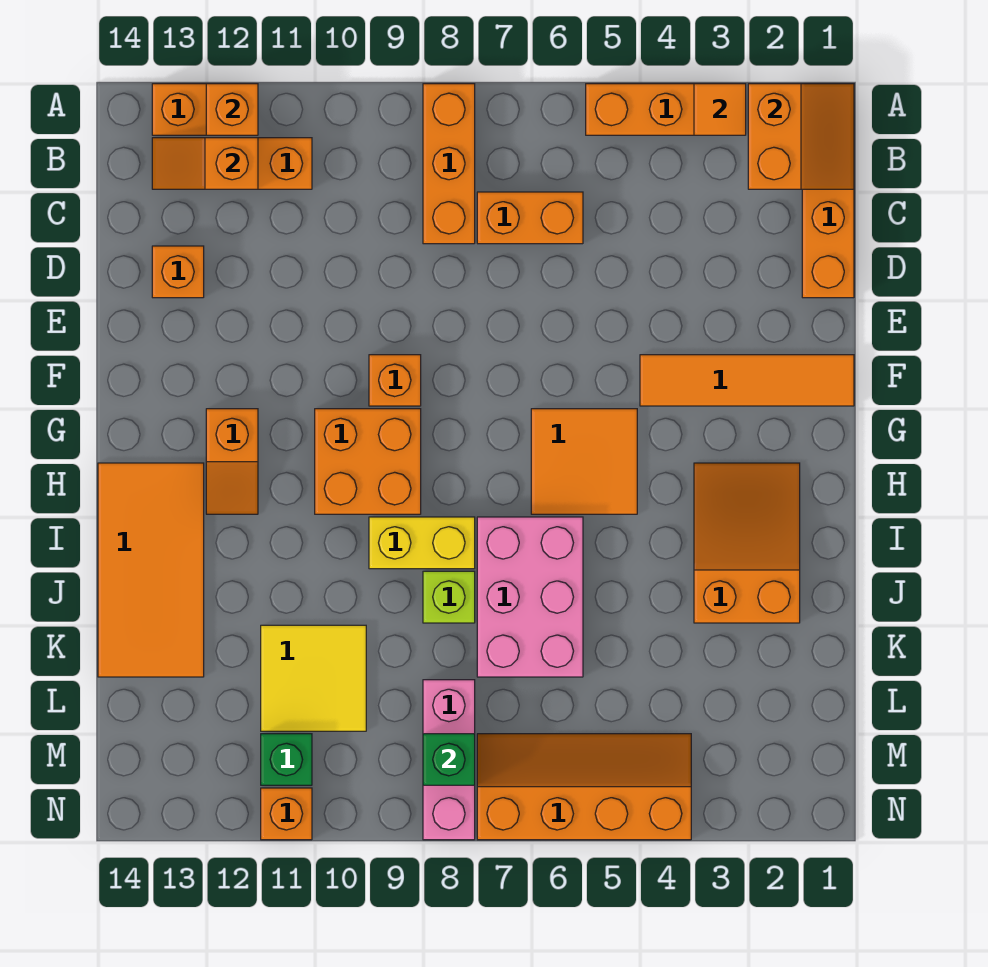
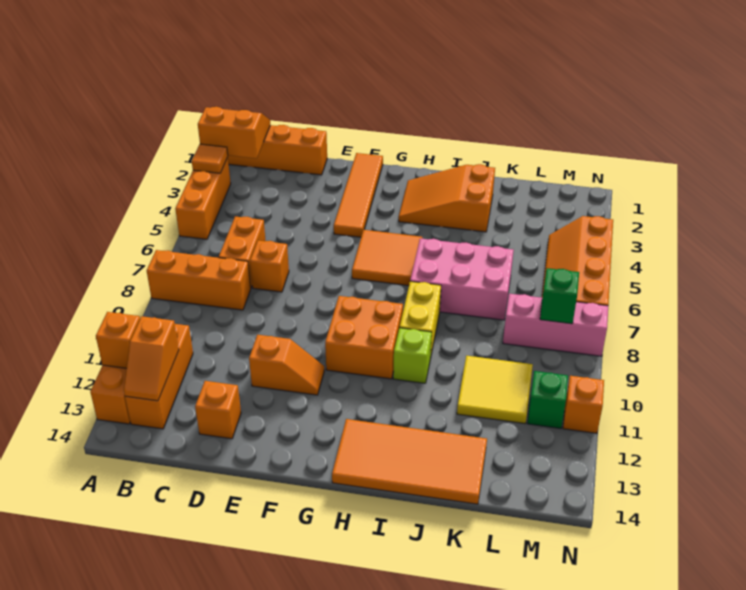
orange 1x1 brick [369,355,421,406] -> orange 1x1 brick moved to [250,241,289,292]
orange 1x2 slope [206,409,258,514] -> orange 1x2 slope moved to [249,335,324,395]
lime 1x1 brick [423,571,475,623] -> lime 1x1 brick moved to [393,328,432,383]

